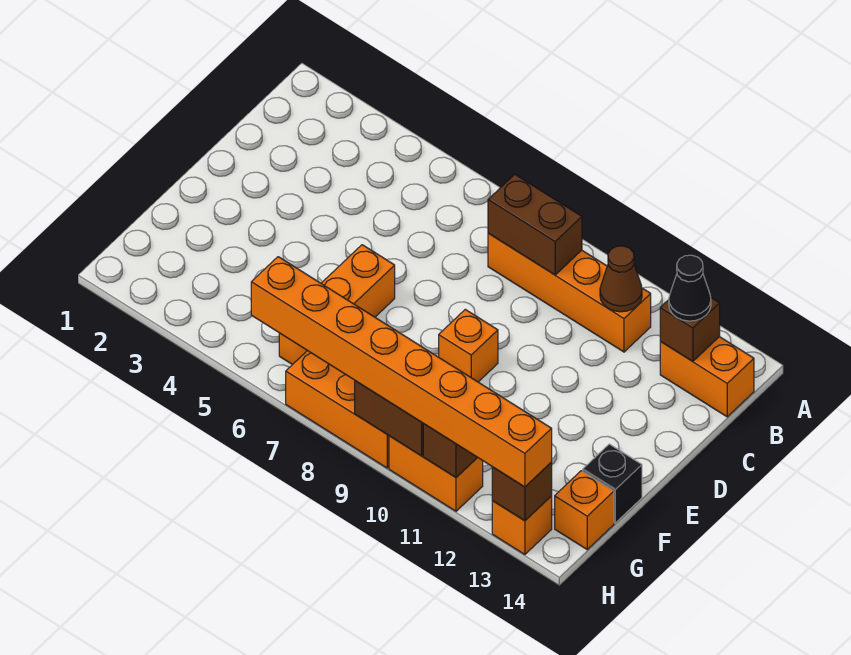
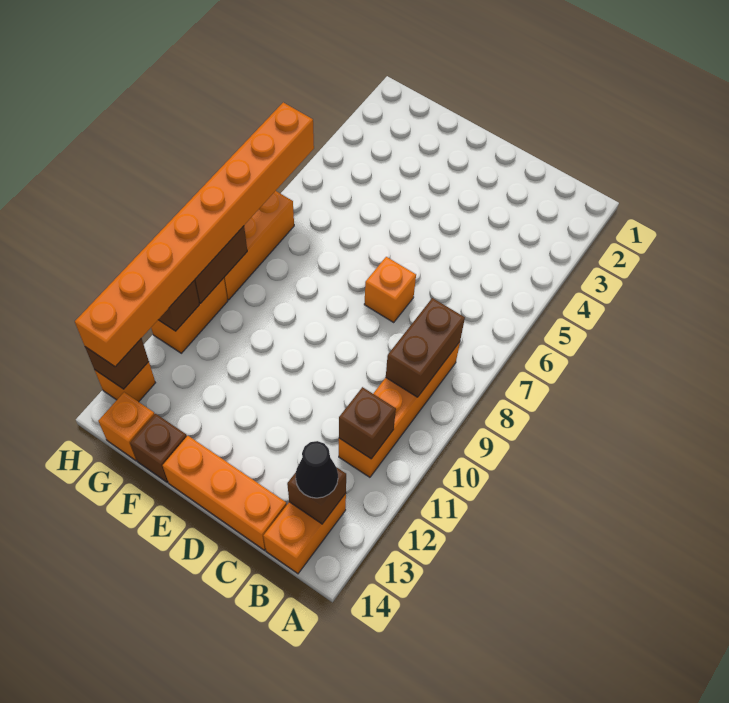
brown 1x1 cone [600,246,642,312] -> brown 1x1 brick [339,387,396,459]
orange 1x3 brick [279,245,395,365] -> orange 1x3 brick moved to [163,436,287,550]
orange 1x1 brick [439,309,498,382] -> orange 1x1 brick moved to [364,257,416,322]
black 1x1 brick [583,444,642,523] -> brown 1x1 brick [130,414,187,482]

